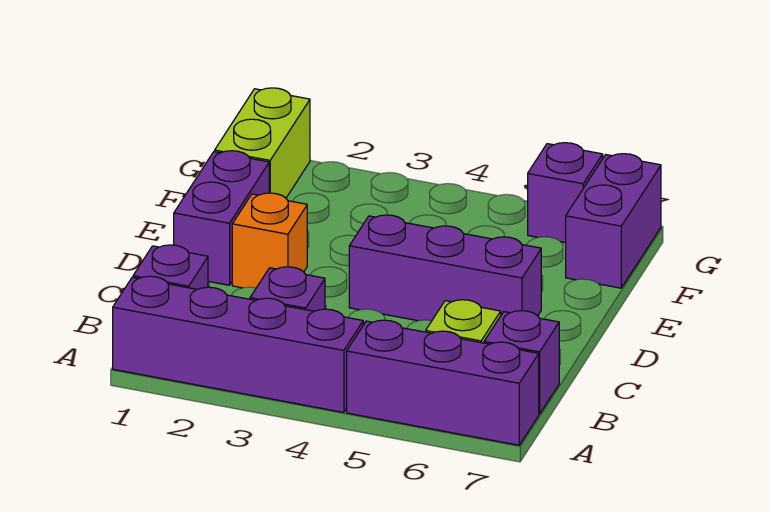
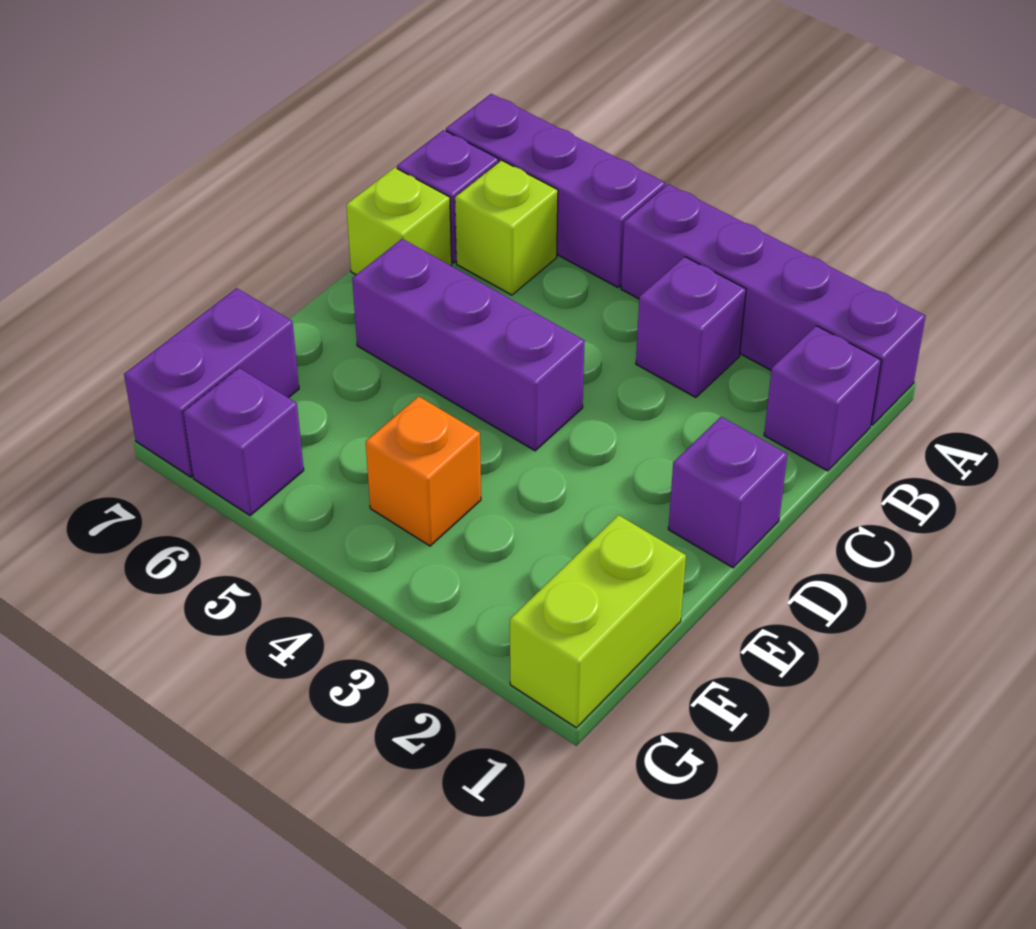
none -> lime 1x1 brick [346,167,452,275]
purple 1x2 brick [174,151,269,285] -> purple 1x1 brick [668,417,787,568]
orange 1x1 brick [232,193,307,288] -> orange 1x1 brick moved to [366,396,481,546]

